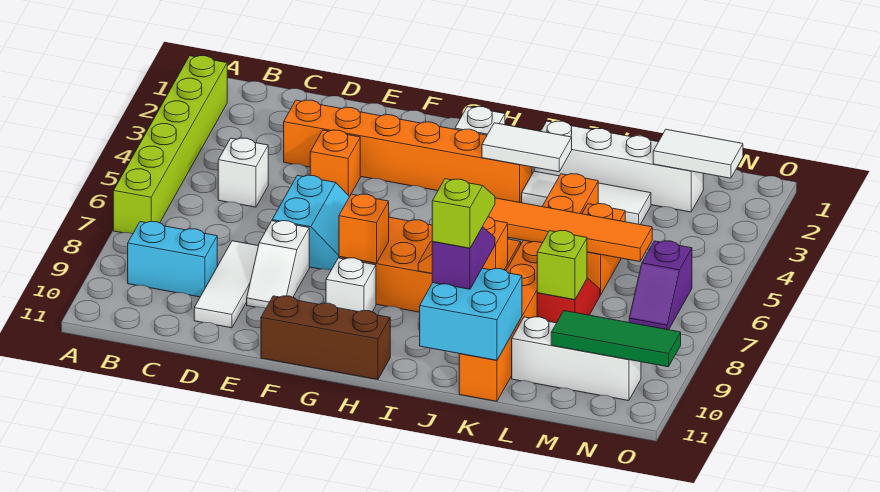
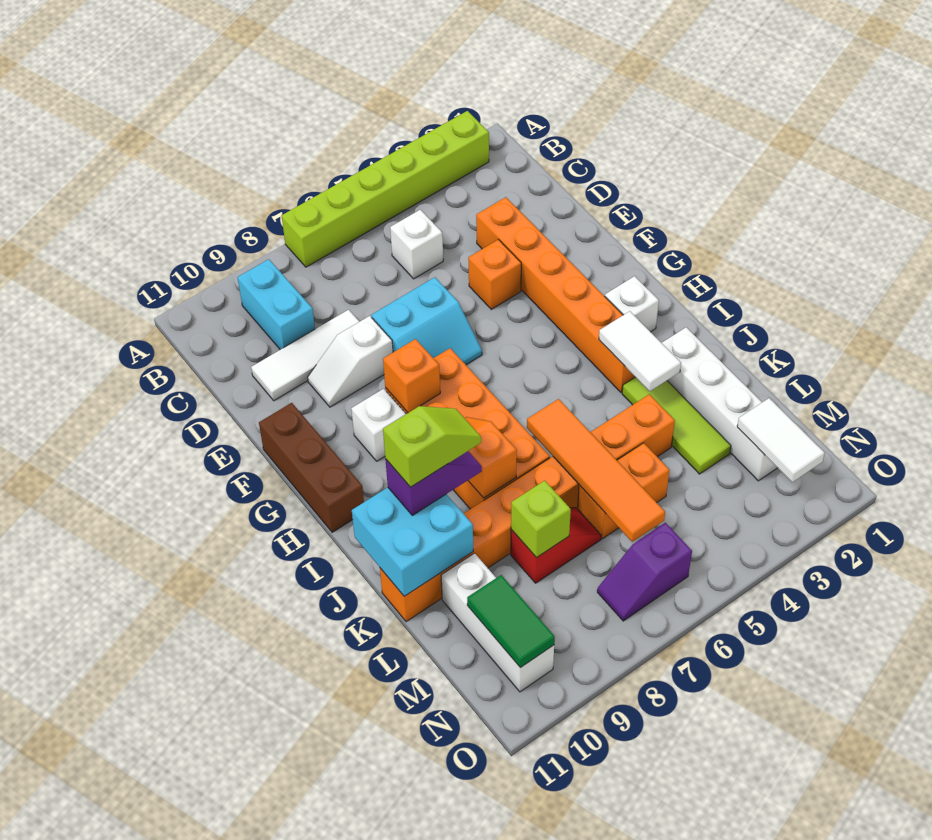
white 1x3 tile [522,171,651,225] -> lime 1x3 tile [622,377,731,474]
green 1x3 tile [551,311,681,367] -> green 1x2 tile [467,575,555,668]

